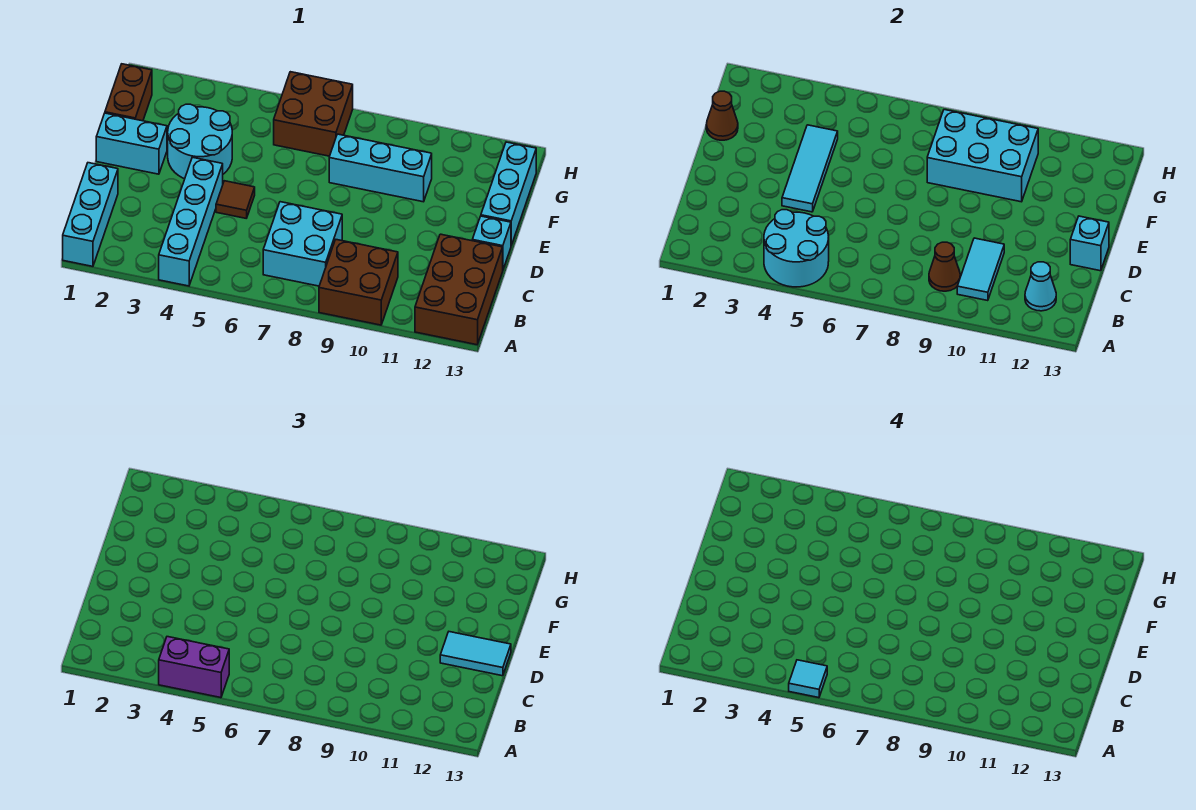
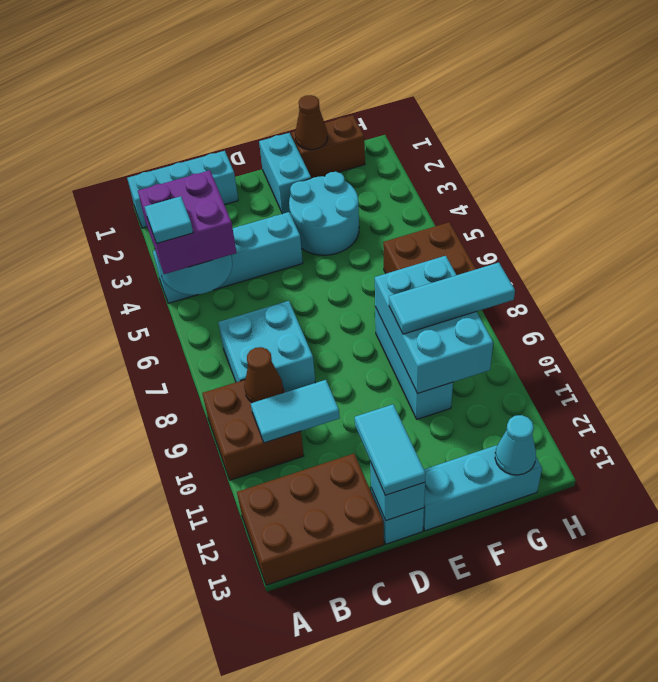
purple 1x2 brick [159,637,229,698] -> purple 2x2 brick [138,170,236,274]
cyan 1x1 cone [1025,262,1056,311] -> cyan 1x1 cone moved to [495,415,536,475]
cyan 1x3 tile [782,125,838,212] -> cyan 1x3 tile moved to [389,263,515,334]
brown 1x1 tile [216,181,255,218] -> none

